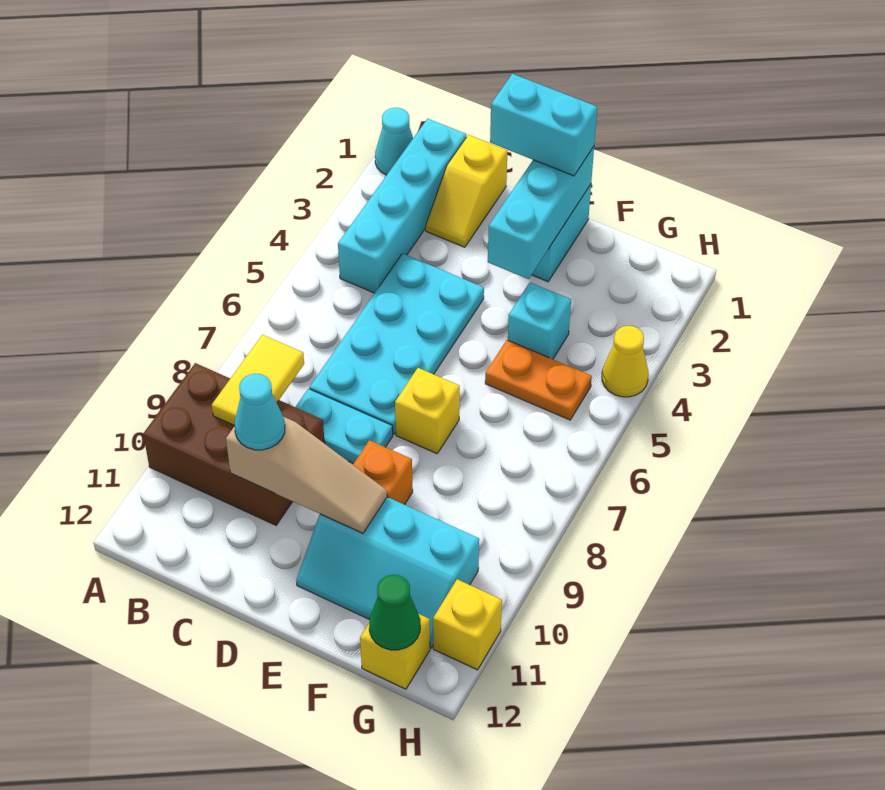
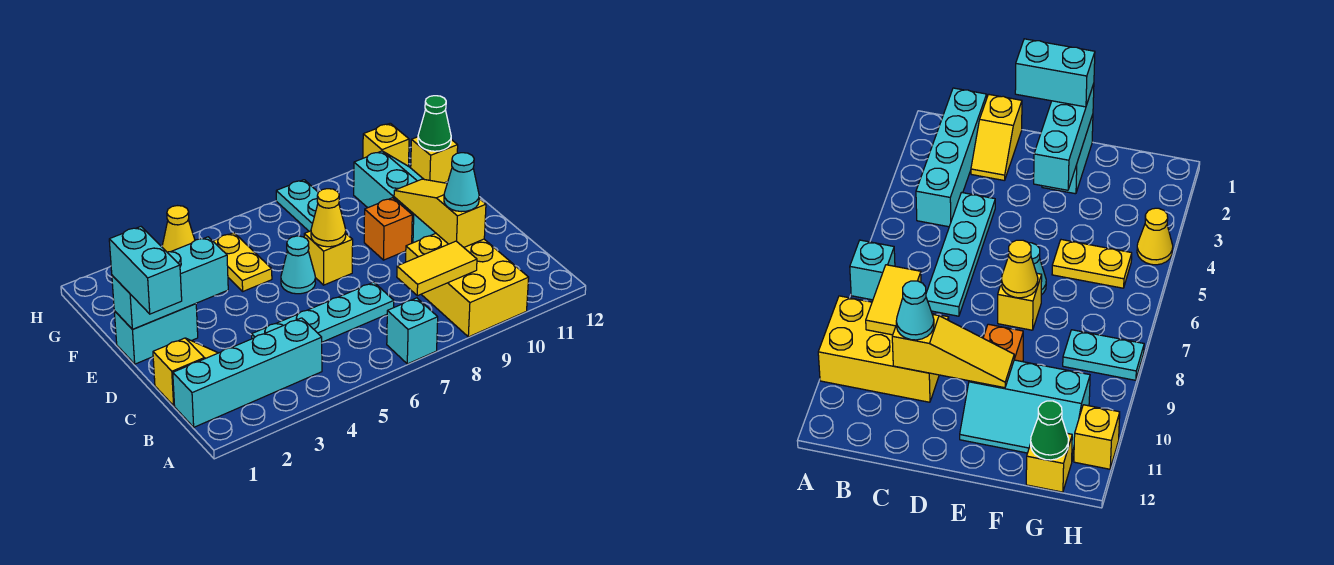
cyan 1x1 cone [375,108,413,175] -> cyan 1x1 cone moved to [281,236,315,294]
brown 2x3 brick [143,363,325,525] -> yellow 2x3 brick [406,234,529,337]
cyan 2x4 plate [309,254,484,435] -> cyan 1x4 plate [251,282,394,342]
cyan 1x2 plate [296,389,393,464] -> cyan 1x2 plate moved to [276,180,318,231]
tan 1x3 slope [226,417,387,533] -> yellow 1x3 slope [394,179,486,247]
none -> yellow 1x1 cone [311,189,346,247]
cyan 1x1 brick [508,283,571,359] -> cyan 1x1 brick moved to [387,298,438,364]
orange 1x2 plate [485,340,592,420] -> yellow 1x2 plate [213,233,272,291]

